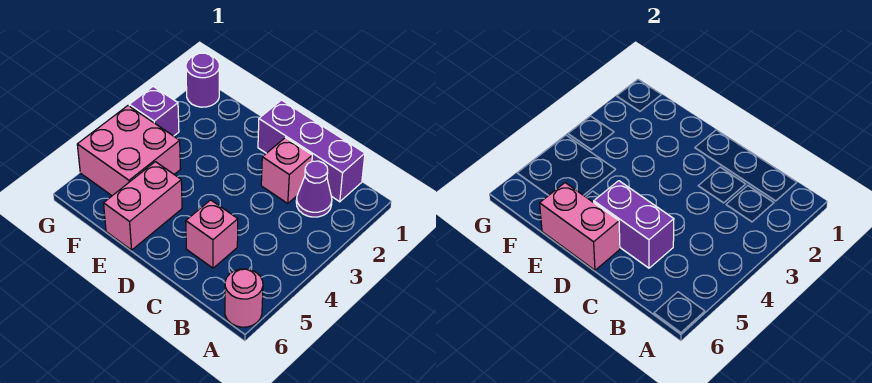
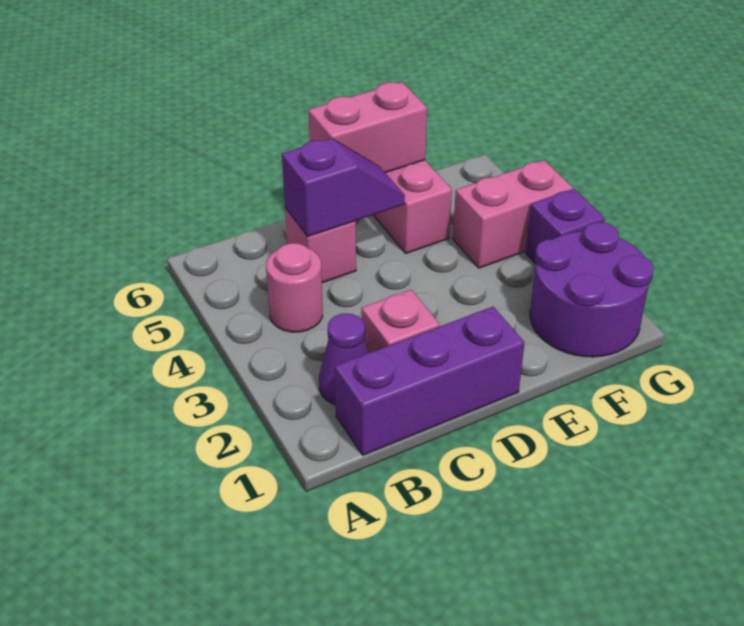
pink 1x1 round brick [225,269,263,327] -> pink 1x1 round brick moved to [266,243,323,332]
purple 1x2 brick [594,181,674,268] -> purple 1x2 slope [282,138,405,237]
pink 2x2 brick [77,106,180,196] -> pink 1x2 brick [453,160,573,268]
purple 1x1 round brick [186,53,219,107] -> purple 2x2 round brick [530,222,654,357]

